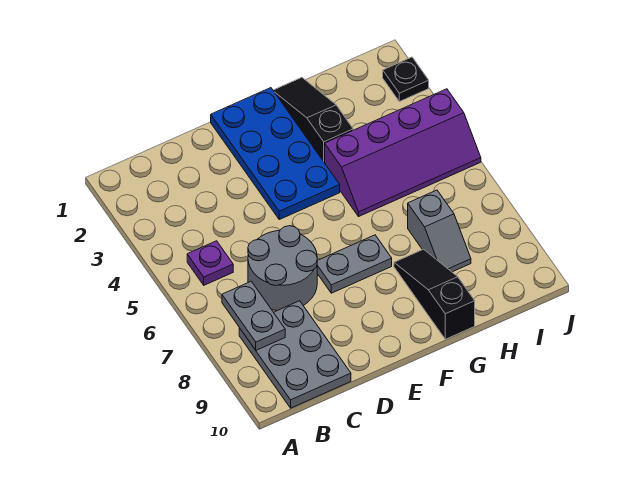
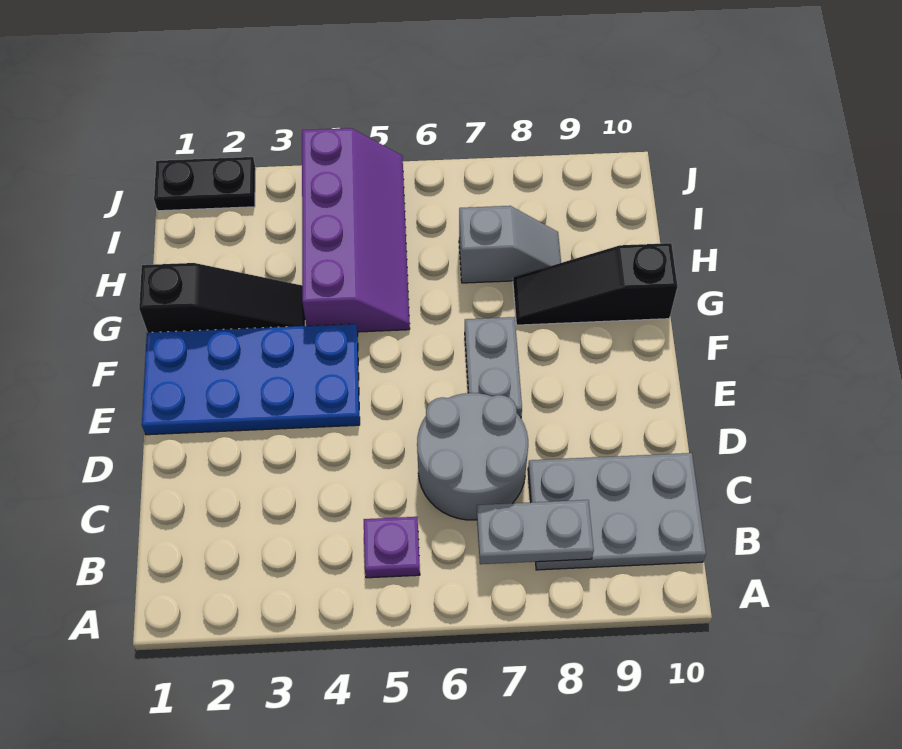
black 1x3 slope [273,78,353,163] -> black 1x3 slope turned to [139,263,305,333]
black 1x1 plate [383,57,429,102] -> black 1x2 plate [154,157,256,211]

